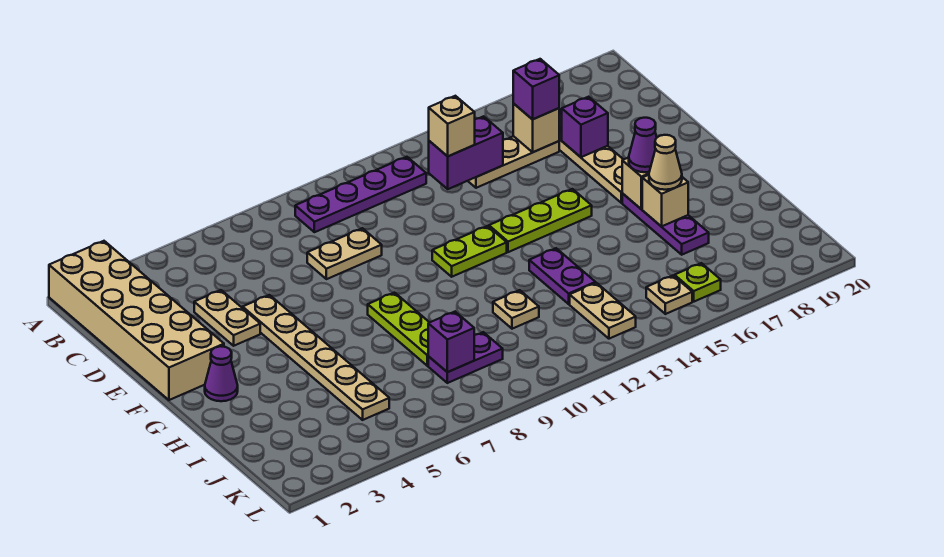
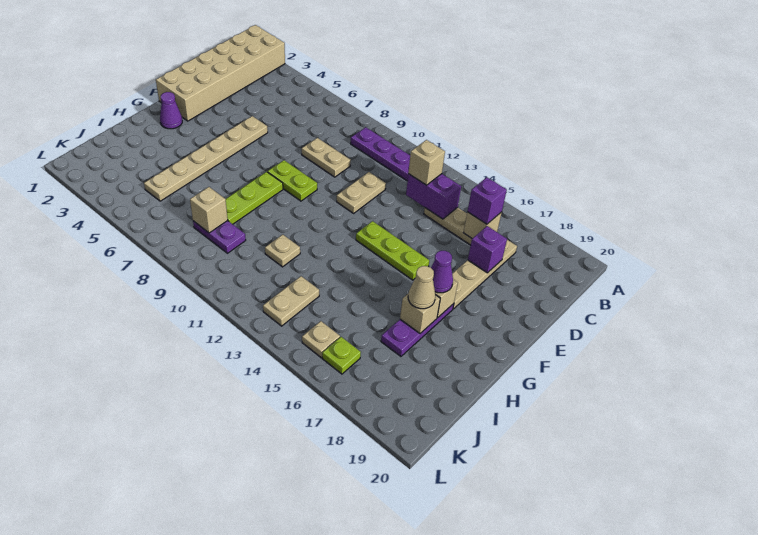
tan 1x2 plate [194,290,260,346] -> tan 1x2 plate moved to [337,172,386,213]
lime 1x2 plate [432,226,507,277] -> lime 1x2 plate moved to [267,160,317,201]
purple 1x2 plate [529,248,596,304] -> none
purple 1x1 brick [428,312,474,372] -> tan 1x1 brick [190,187,228,233]

